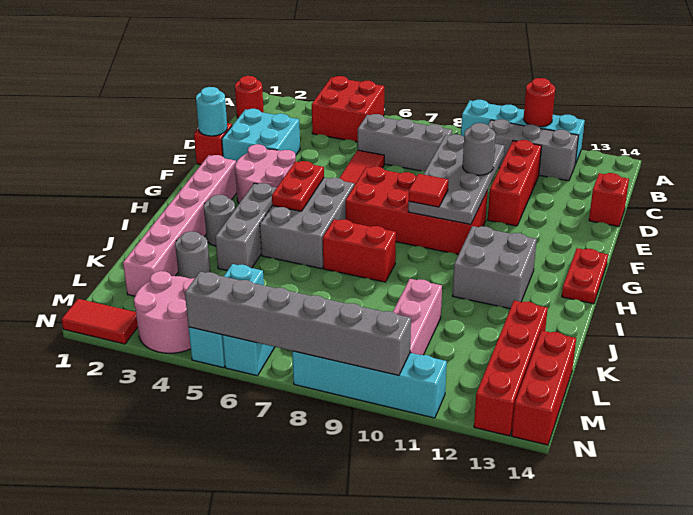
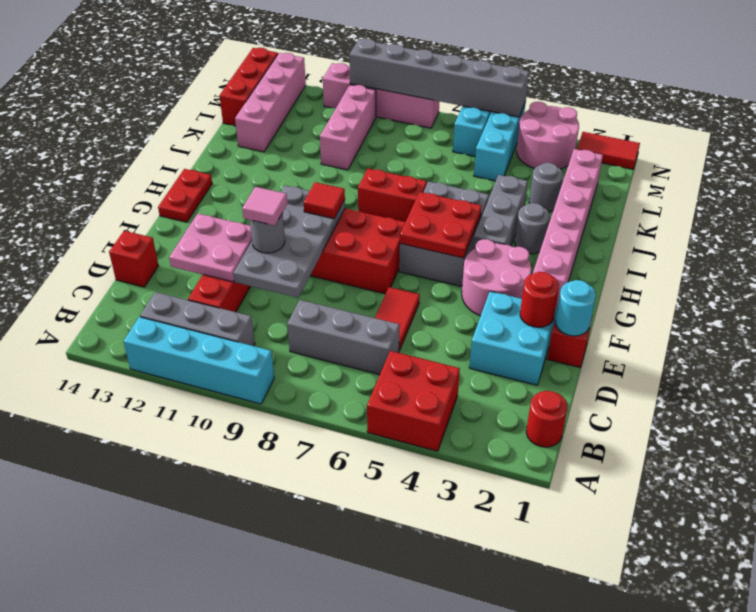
red 1x1 round brick [524,78,555,127] -> red 1x1 round brick moved to [520,272,559,327]
none -> pink 2x2 plate [169,214,252,282]
none -> pink 1x1 tile [242,187,287,226]
red 1x2 plate [272,161,324,211] -> red 2x2 plate [400,192,481,258]
grey 2x2 brick [453,226,537,309] -> none
red 1x4 brick [474,301,548,436] -> pink 1x4 brick [235,53,306,152]
cyan 1x4 brick [292,351,447,418] -> pink 1x4 brick [323,63,440,128]

